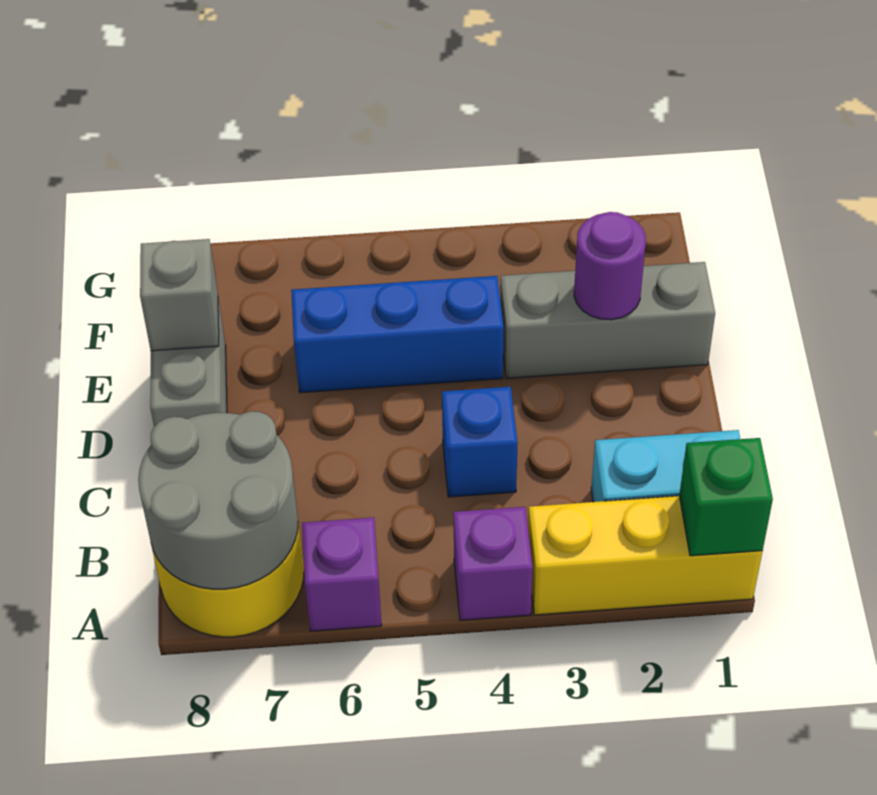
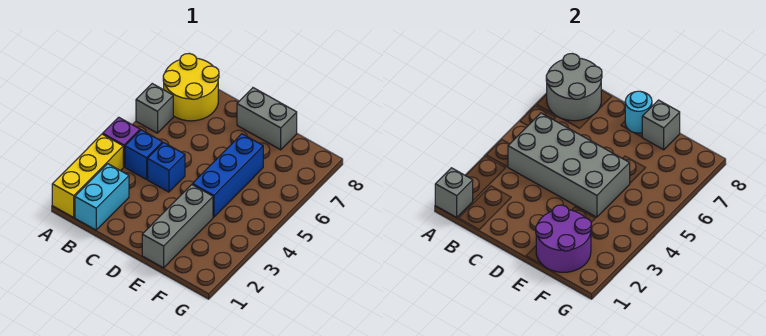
green 1x1 brick [679,438,773,556] -> grey 1x1 brick [435,168,473,217]
purple 1x1 brick [302,518,382,631] -> grey 1x1 brick [136,84,173,133]
none -> blue 1x1 brick [125,130,162,180]
none -> grey 2x4 brick [508,113,630,217]
none -> cyan 1x1 round brick [625,91,652,133]
purple 1x1 round brick [574,212,646,320] -> purple 2x2 round brick [536,205,591,272]

